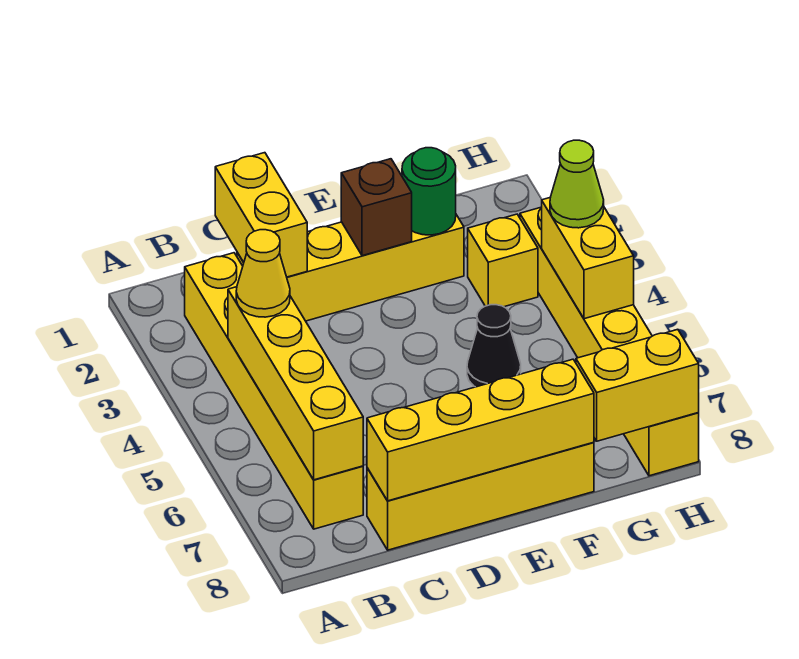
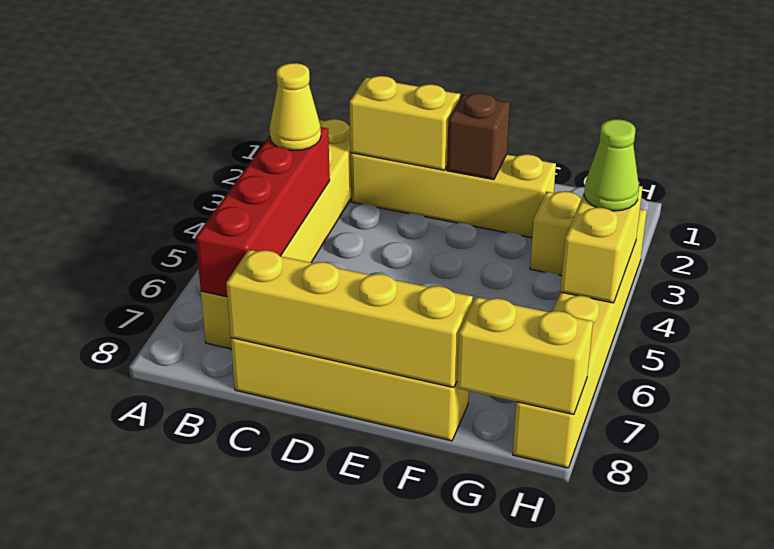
yellow 1x4 brick [228,287,363,480] -> red 1x4 brick [196,127,330,297]
yellow 1x2 brick [215,153,307,277] -> yellow 1x2 brick turned to [349,76,460,170]
green 1x1 round brick [402,148,456,235] -> none
black 1x1 cone [467,305,521,387] -> none

